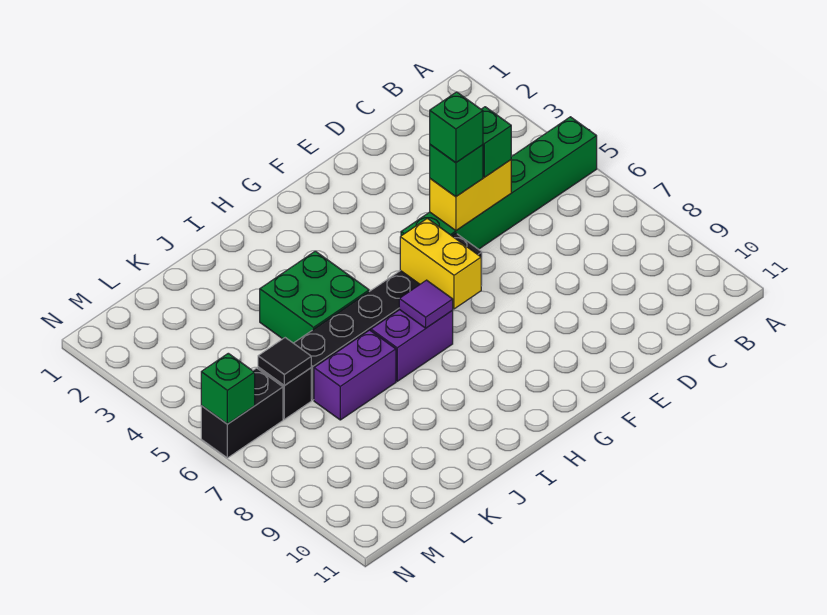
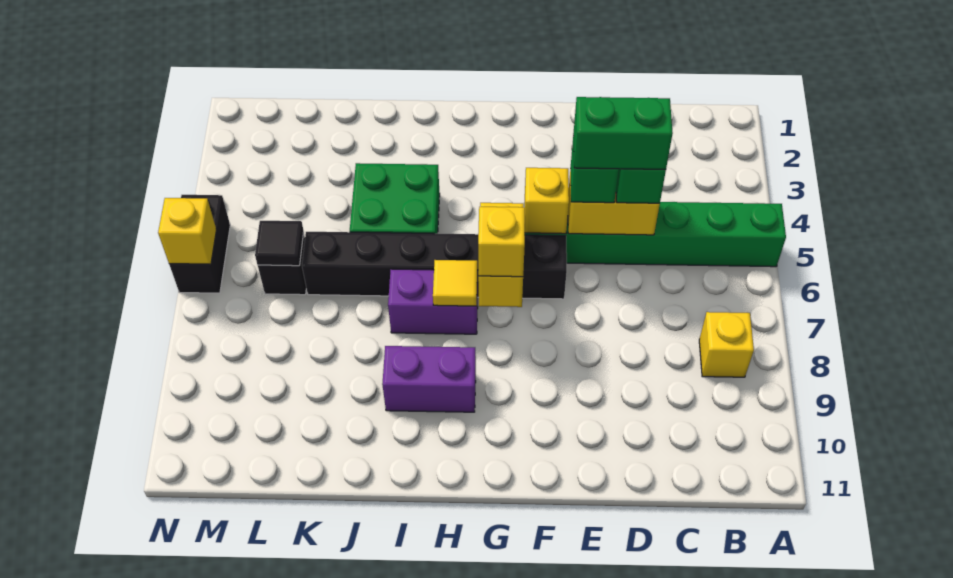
none -> yellow 1x1 brick [699,312,754,377]
green 1x1 brick [430,92,483,163] -> green 1x2 brick [573,97,673,169]
none -> yellow 1x1 brick [525,168,569,234]
none -> yellow 1x1 brick [478,207,525,277]
purple 1x1 tile [399,280,453,328] -> yellow 1x1 tile [433,260,477,306]
purple 1x2 brick [314,330,396,420] -> purple 1x2 brick moved to [382,346,476,412]
black 1x2 brick [201,368,283,458] -> black 1x2 brick turned to [169,195,230,293]
green 1x1 brick [201,353,255,424] -> yellow 1x1 brick [158,198,217,264]

